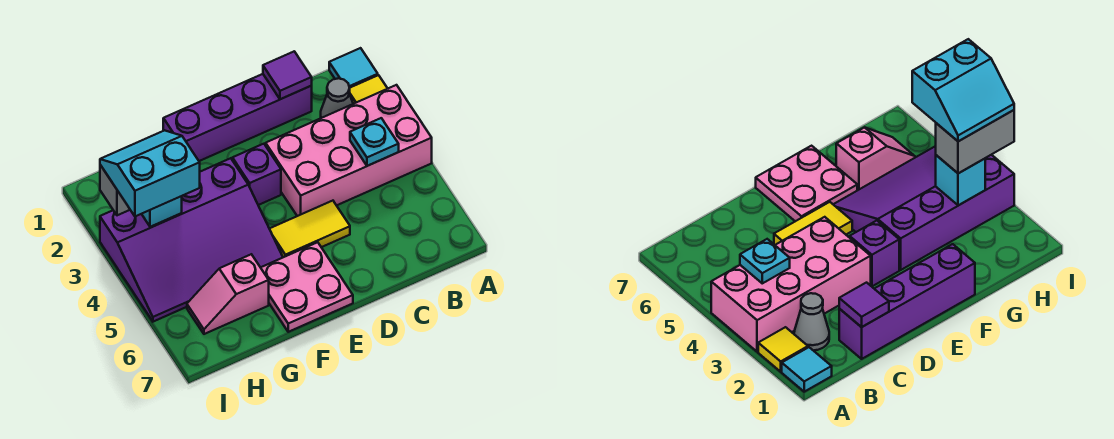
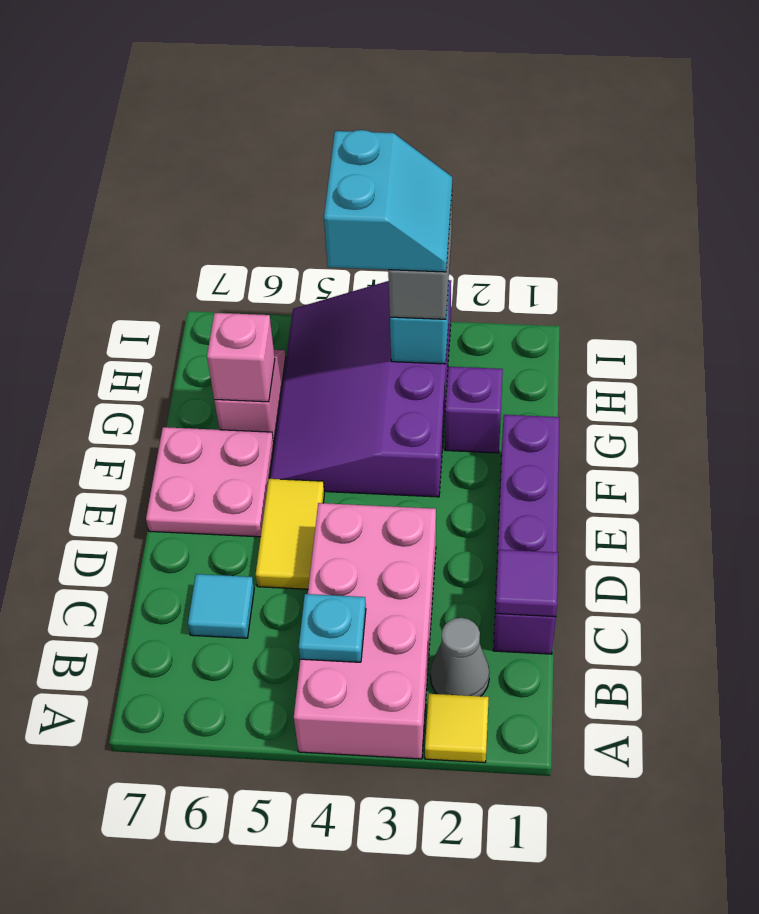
cyan 1x1 tile [329,48,378,88] -> cyan 1x1 tile moved to [188,574,254,638]
purple 1x1 brick [232,144,281,205] -> purple 1x1 brick moved to [445,367,503,453]
none -> pink 1x1 brick [207,313,275,402]

